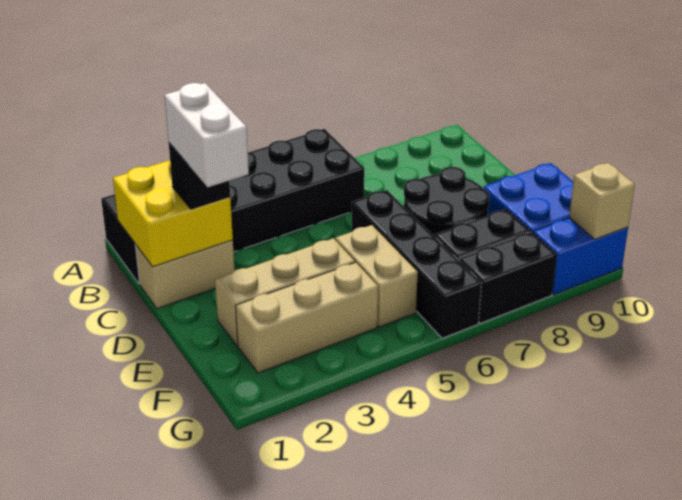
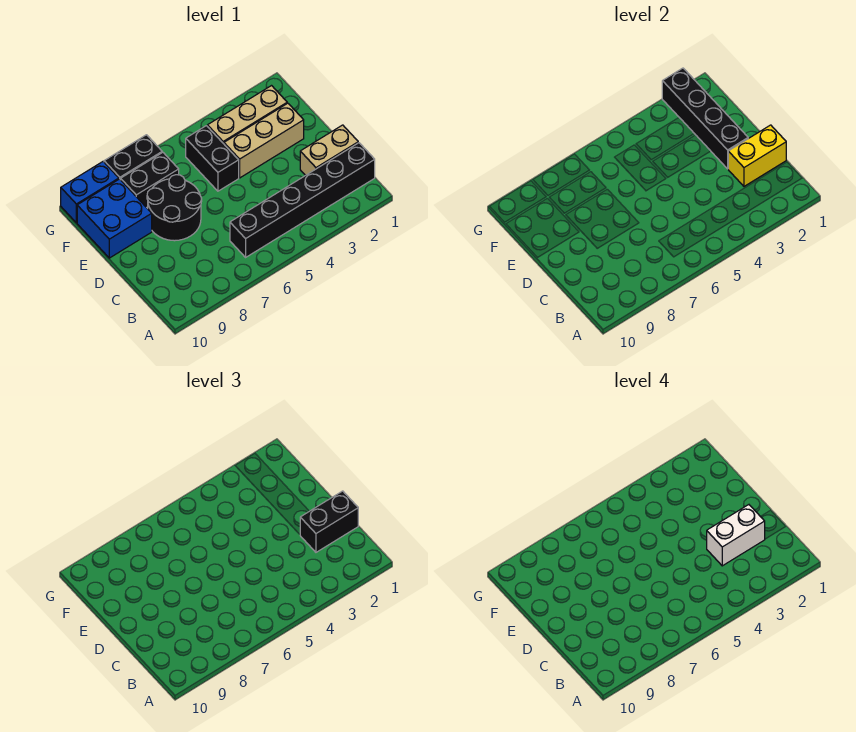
black 2x6 brick [101,129,364,284] -> black 1x6 brick [230,143,375,257]
yellow 2x2 brick [113,159,233,267] -> yellow 1x2 brick [728,125,786,186]
black 1x1 brick [169,143,230,209] -> black 1x2 brick [300,491,358,552]
white 1x2 brick [164,83,249,187] -> white 1x2 brick turned to [707,505,765,566]
black 1x4 brick [352,190,481,338] -> black 1x4 brick moved to [662,68,748,169]
tan 1x2 brick [335,225,418,327] -> black 1x2 brick [186,126,239,191]
tan 1x1 brick [569,163,635,239] -> none

